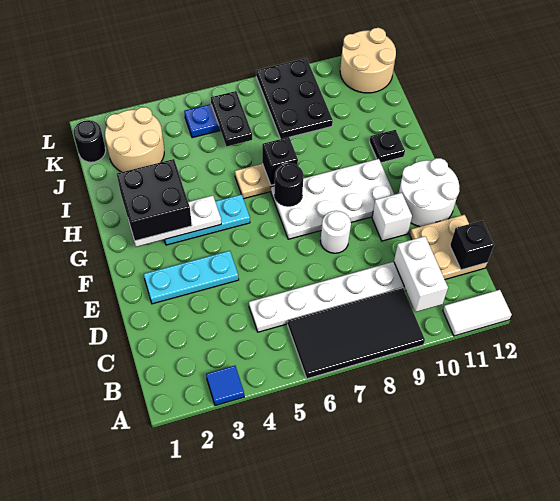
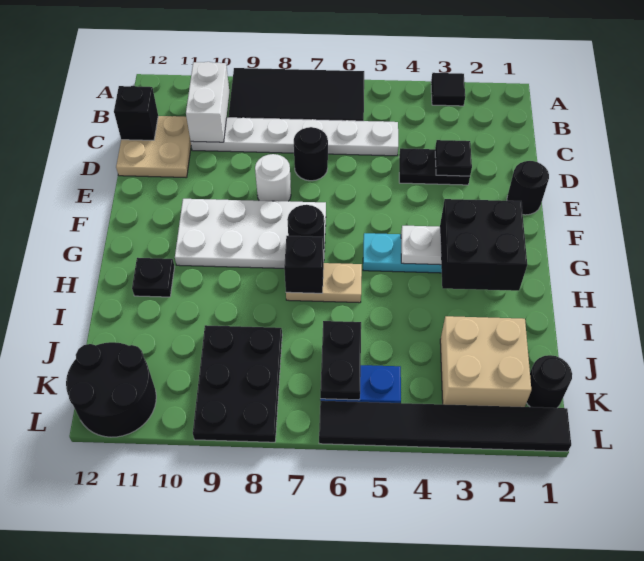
blue 1x1 tile [206,366,244,406] -> black 1x1 tile [431,73,465,106]
white 1x2 tile [443,290,512,336] -> none
none -> black 1x2 plate [399,148,470,185]
none -> black 1x1 plate [435,140,472,176]
none -> black 1x1 round brick [294,127,328,181]
none -> black 1x1 round brick [507,161,549,215]
cyan 1x3 plate [144,251,239,304] -> none
white 1x1 brick [372,193,412,241] -> none
white 2x2 round brick [399,158,459,227] -> none
tan 2x2 round brick [105,107,164,172] -> tan 2x2 brick [440,316,531,407]
tan 2x2 round brick [340,28,396,93] -> black 2x2 round brick [66,342,156,437]
none -> black 1x6 tile [319,401,571,452]

